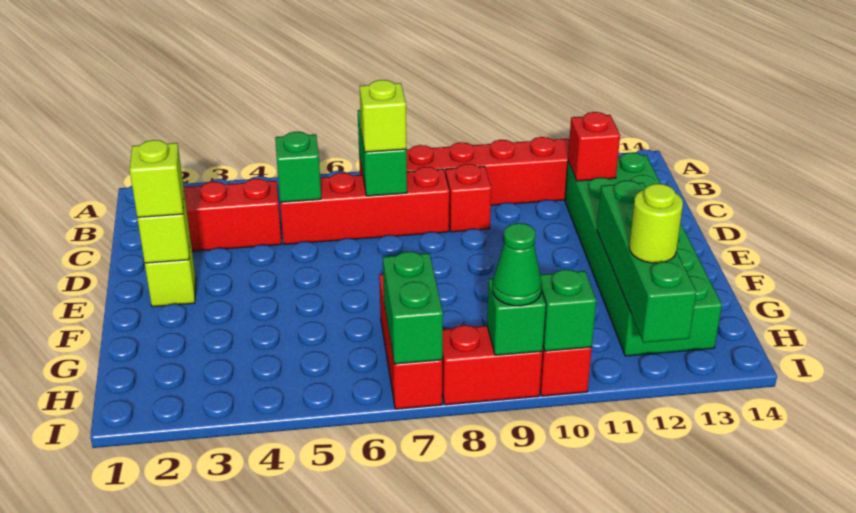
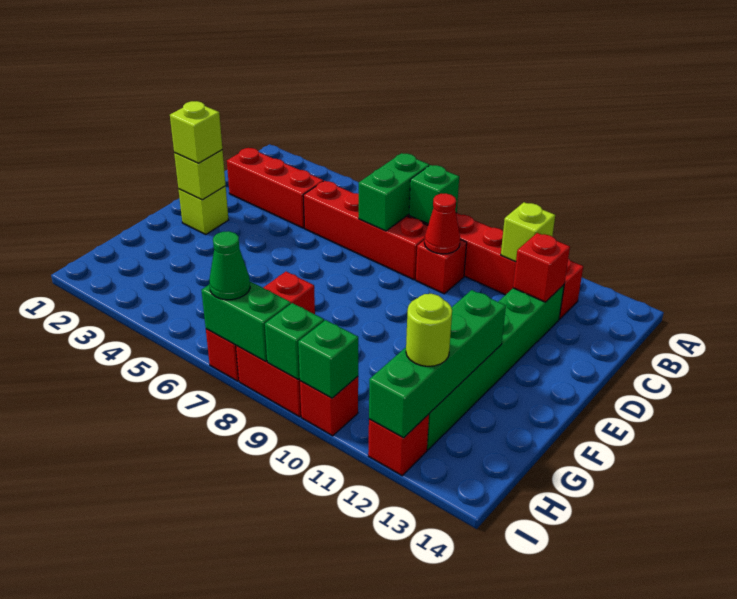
green 1x1 brick [275,132,321,202] -> green 1x1 brick moved to [409,165,459,224]
lime 1x1 brick [360,80,406,152] -> lime 1x1 brick moved to [501,202,555,262]
none -> red 1x1 cone [424,193,460,254]
green 2x6 brick [565,153,722,356] -> green 1x6 brick [427,285,564,450]
green 1x2 brick [383,251,443,364] -> green 1x2 brick turned to [202,282,291,362]
green 1x1 cone [493,223,542,306] -> green 1x1 cone moved to [209,231,250,300]
none -> red 1x1 brick [368,414,429,476]

